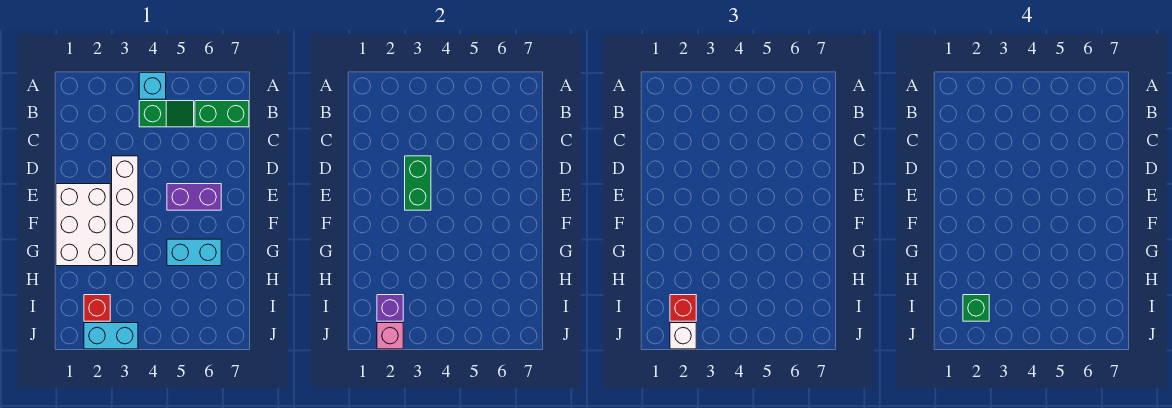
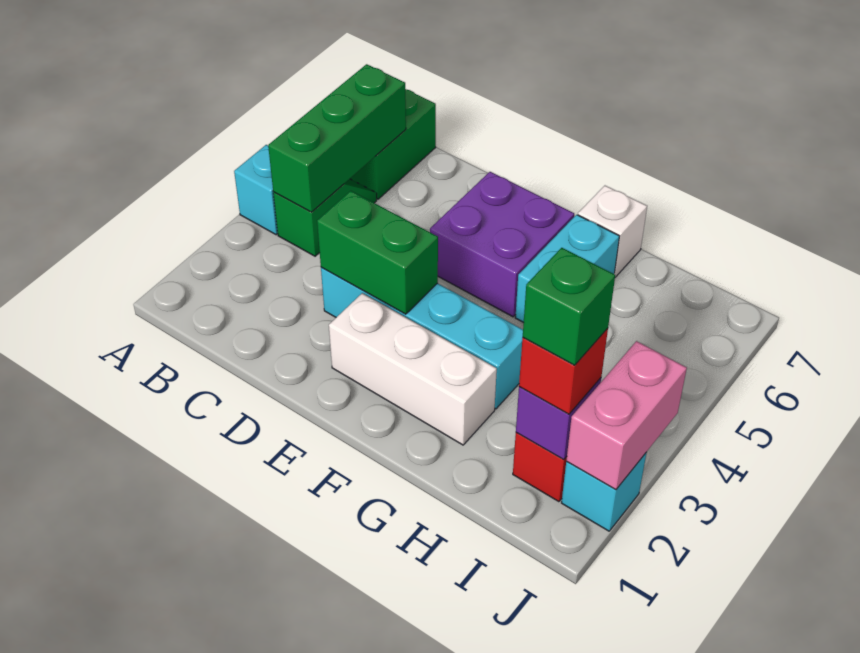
none -> green 1x3 brick [268,64,406,212]
white 1x4 brick [112,156,138,266] -> cyan 1x4 brick [321,267,523,409]
white 2x3 brick [56,184,110,266] -> white 1x3 brick [329,293,497,445]
purple 1x2 brick [167,184,221,210] -> purple 2x2 brick [430,172,574,317]
cyan 1x2 brick [84,323,138,349] -> cyan 1x1 brick [562,452,647,531]
pink 1x1 brick [377,323,403,349] -> pink 1x2 brick [566,341,687,490]
white 1x1 brick [670,323,696,349] -> white 1x1 brick moved to [578,186,647,277]

